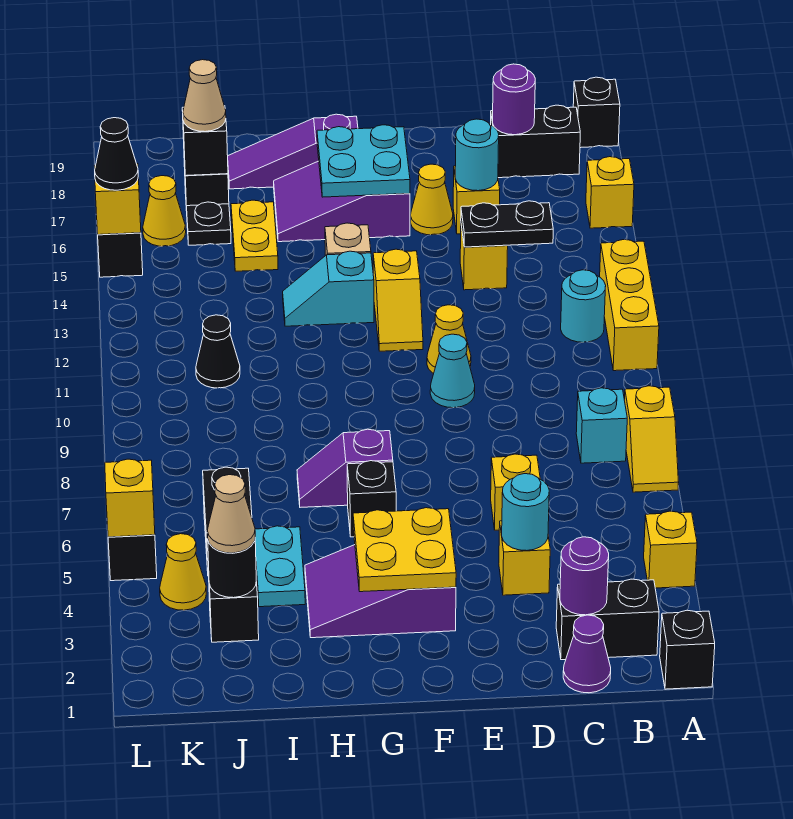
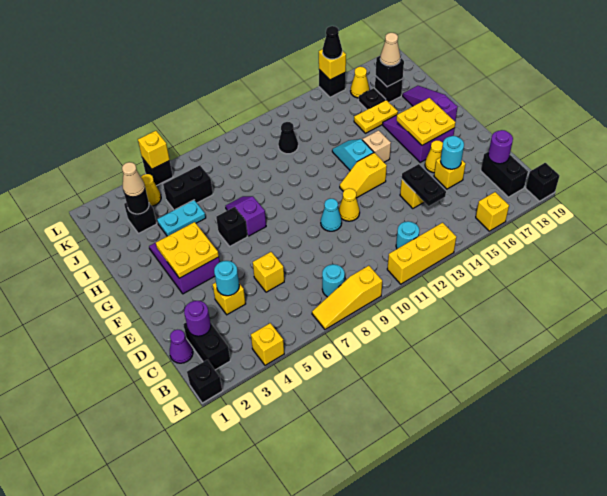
yellow 1x2 slope [624,386,679,492] -> yellow 1x3 slope [312,266,382,329]
cyan 1x1 brick [576,388,627,463] -> cyan 1x1 round brick [322,264,345,297]
cyan 2x2 plate [317,125,410,197] -> yellow 2x2 plate [396,98,456,145]

